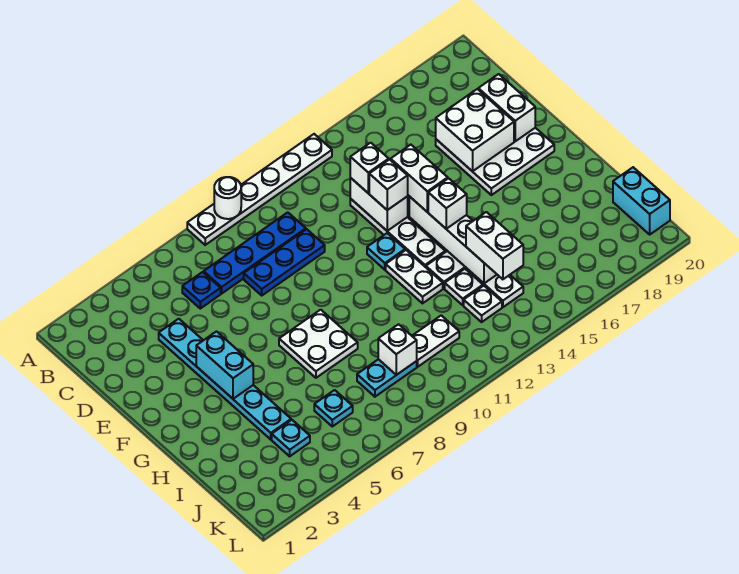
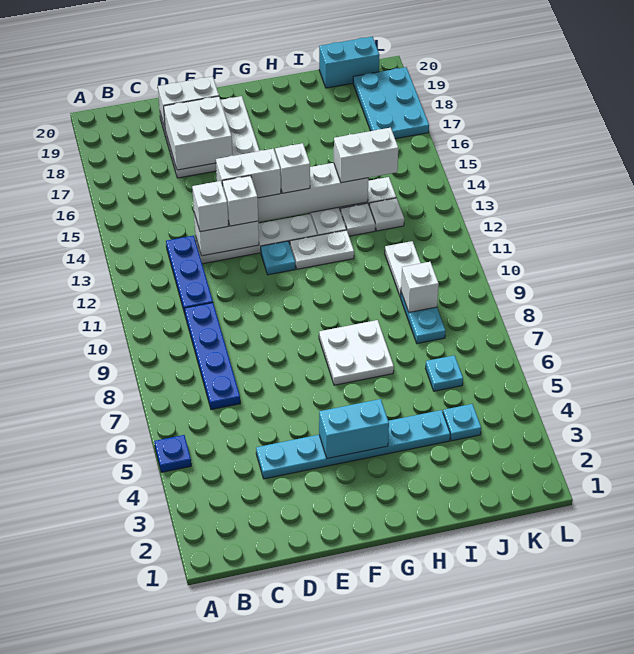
white 1x6 plate [187,134,332,245] -> none
white 1x1 round brick [214,177,241,219] -> none
blue 1x1 plate [182,272,221,308] -> blue 1x1 plate moved to [154,435,191,472]
blue 1x3 plate [244,229,325,295] -> blue 1x3 plate moved to [166,236,213,313]
none -> cyan 2x3 plate [353,67,429,139]

